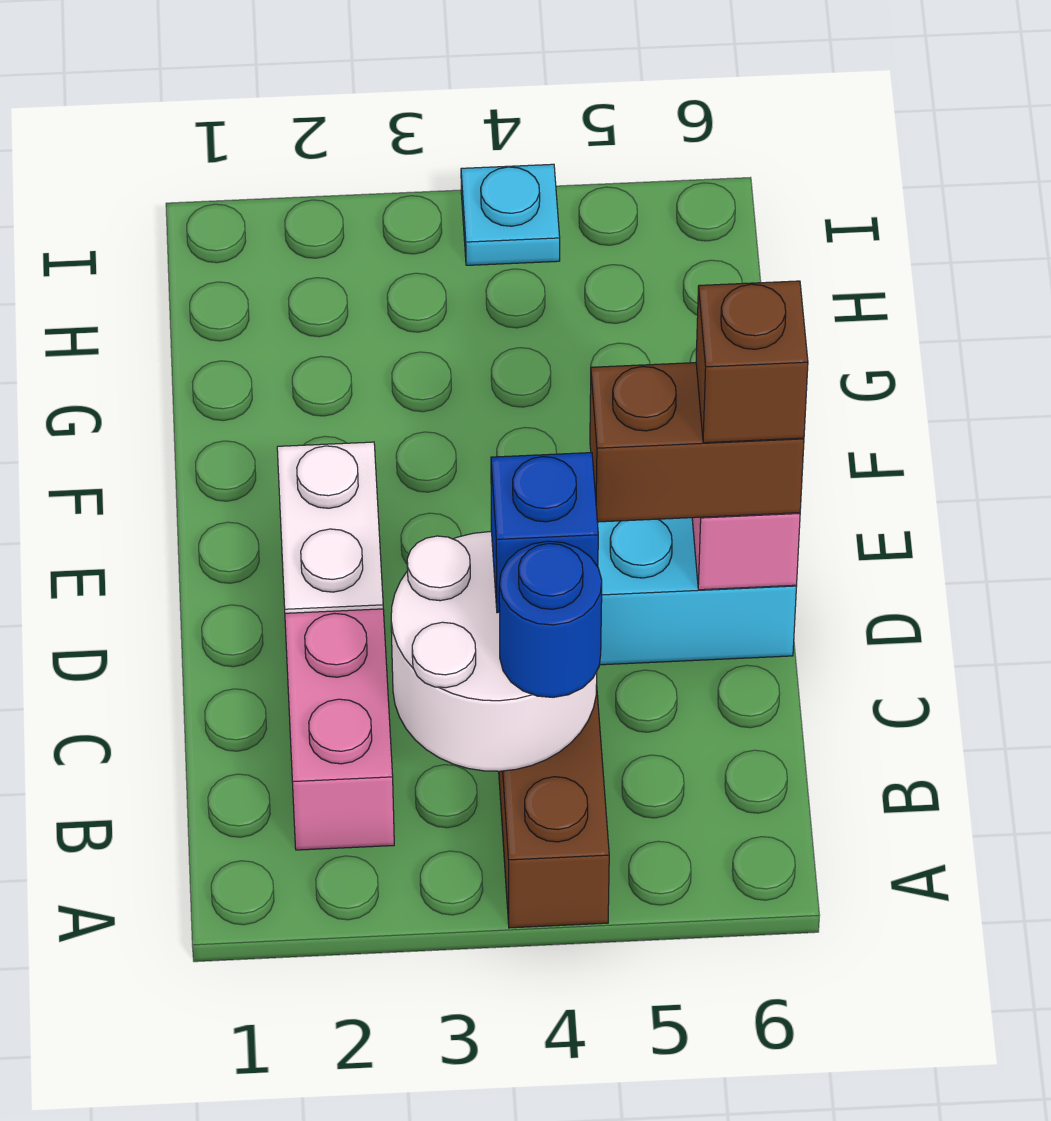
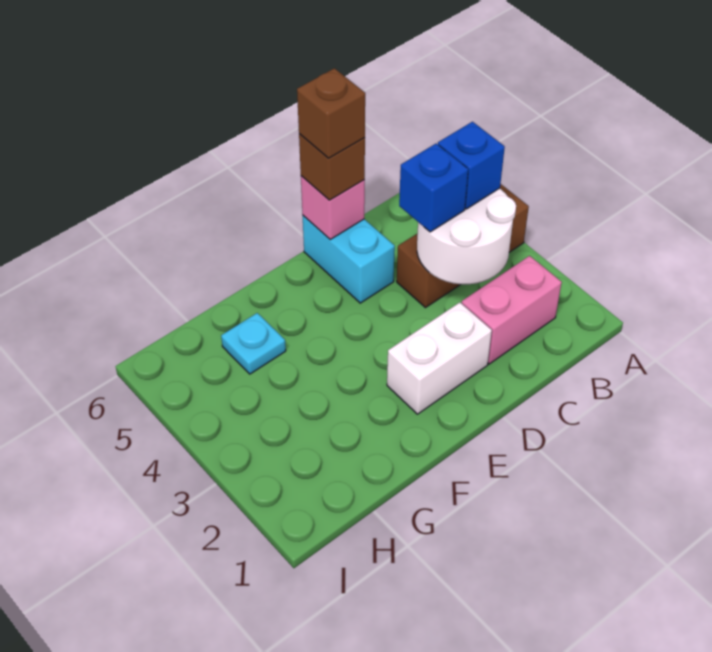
blue 1x1 round brick [499,541,602,697] -> blue 1x1 brick [438,122,505,209]
brown 1x2 brick [590,363,804,522] -> brown 1x1 brick [299,134,365,200]
cyan 1x1 plate [461,164,560,265] -> cyan 1x1 plate moved to [221,313,286,374]

